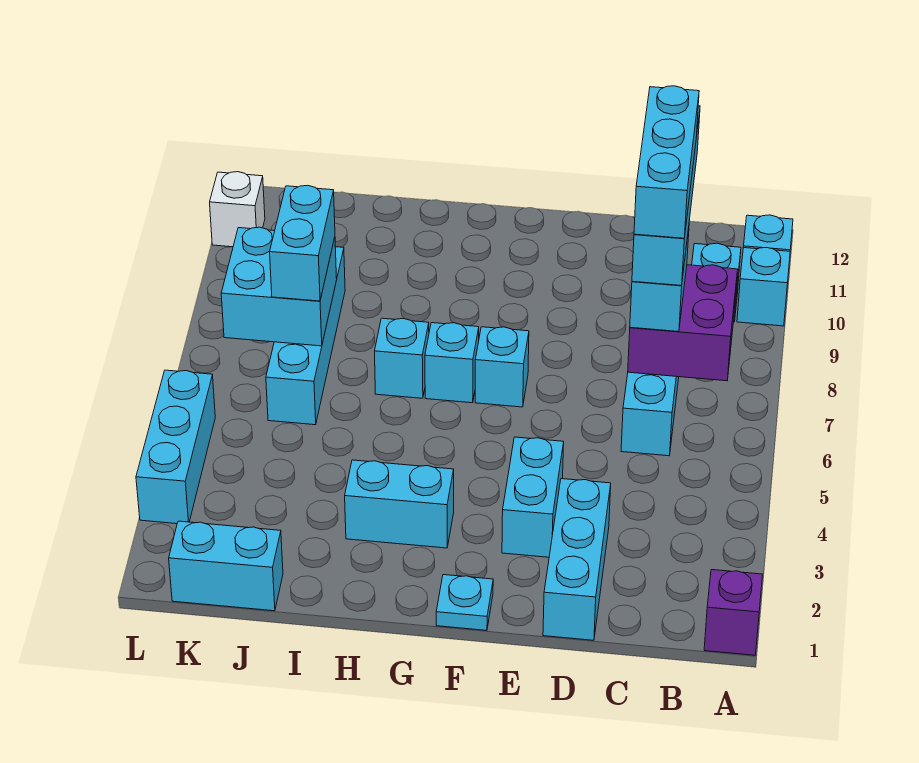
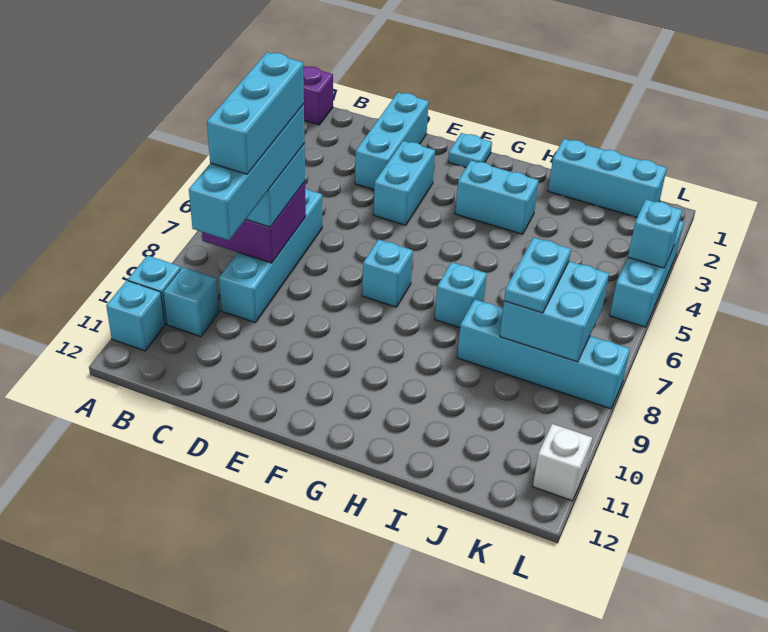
cyan 1x1 brick [425,323,479,403] -> cyan 1x1 brick moved to [628,200,682,268]
cyan 1x2 brick [169,521,283,611] -> cyan 1x3 brick [548,139,667,217]
cyan 1x4 brick [266,247,345,425] -> cyan 1x4 brick turned to [457,299,630,409]
cyan 1x2 brick [270,185,335,301] -> cyan 1x2 plate [504,237,571,313]

